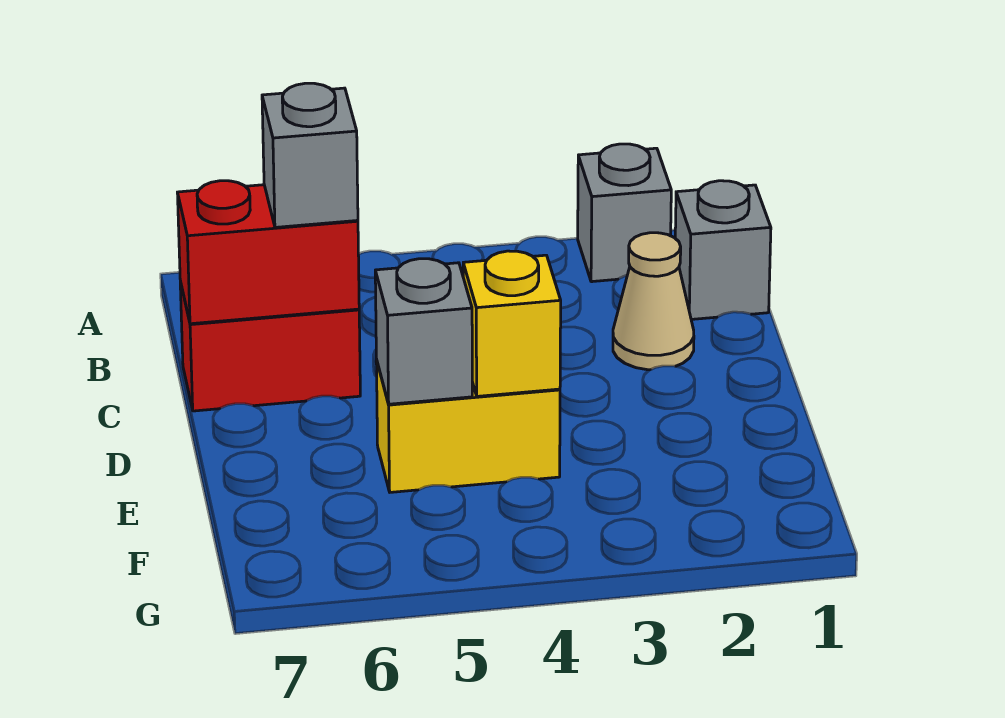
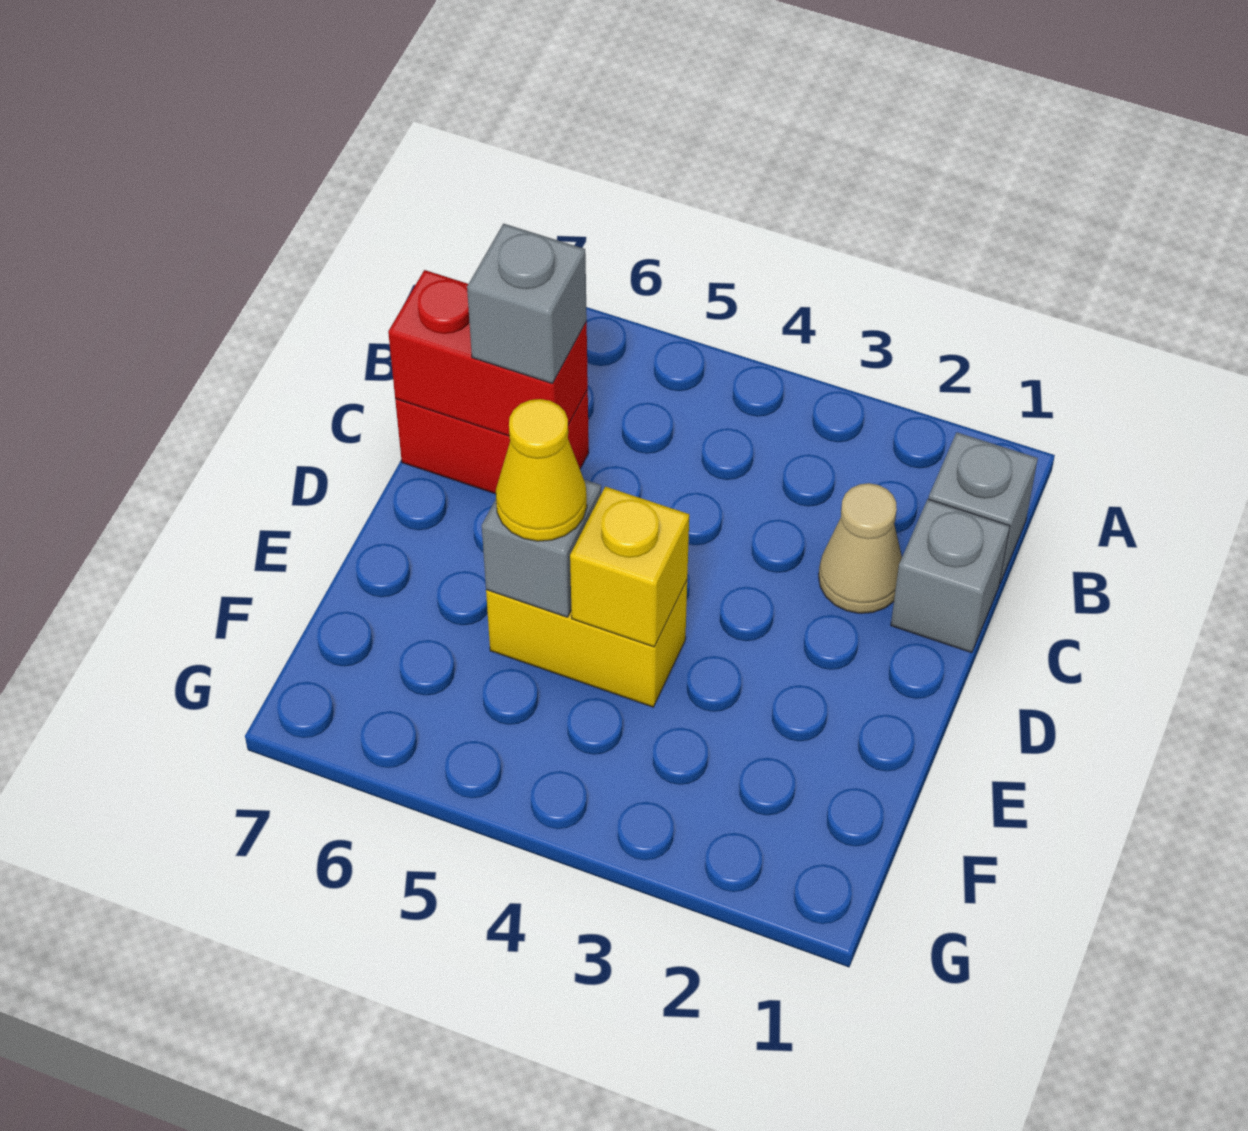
grey 1x1 brick [578,144,671,282] -> grey 1x1 brick moved to [891,499,1010,653]
none -> yellow 1x1 cone [496,399,587,541]

